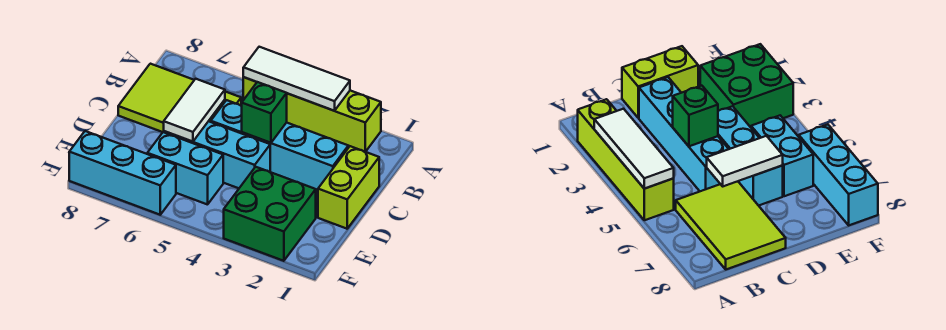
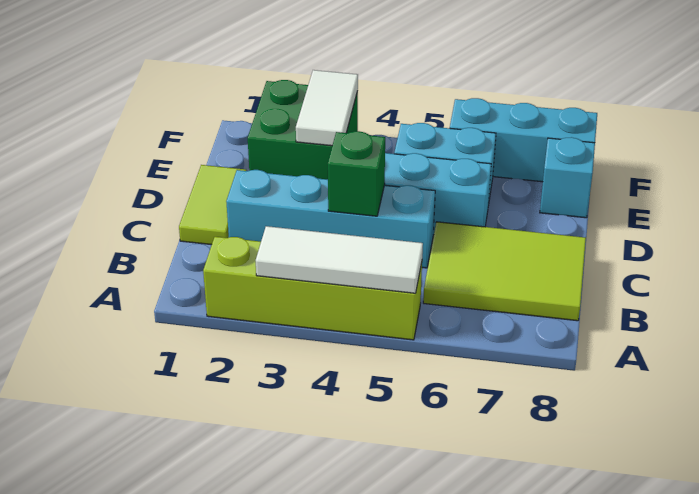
lime 1x2 brick [318,146,379,229] -> lime 1x2 tile [179,165,246,245]
white 1x2 tile [164,79,225,142] -> white 1x2 tile moved to [296,70,358,146]
none -> cyan 1x1 brick [540,137,595,218]

